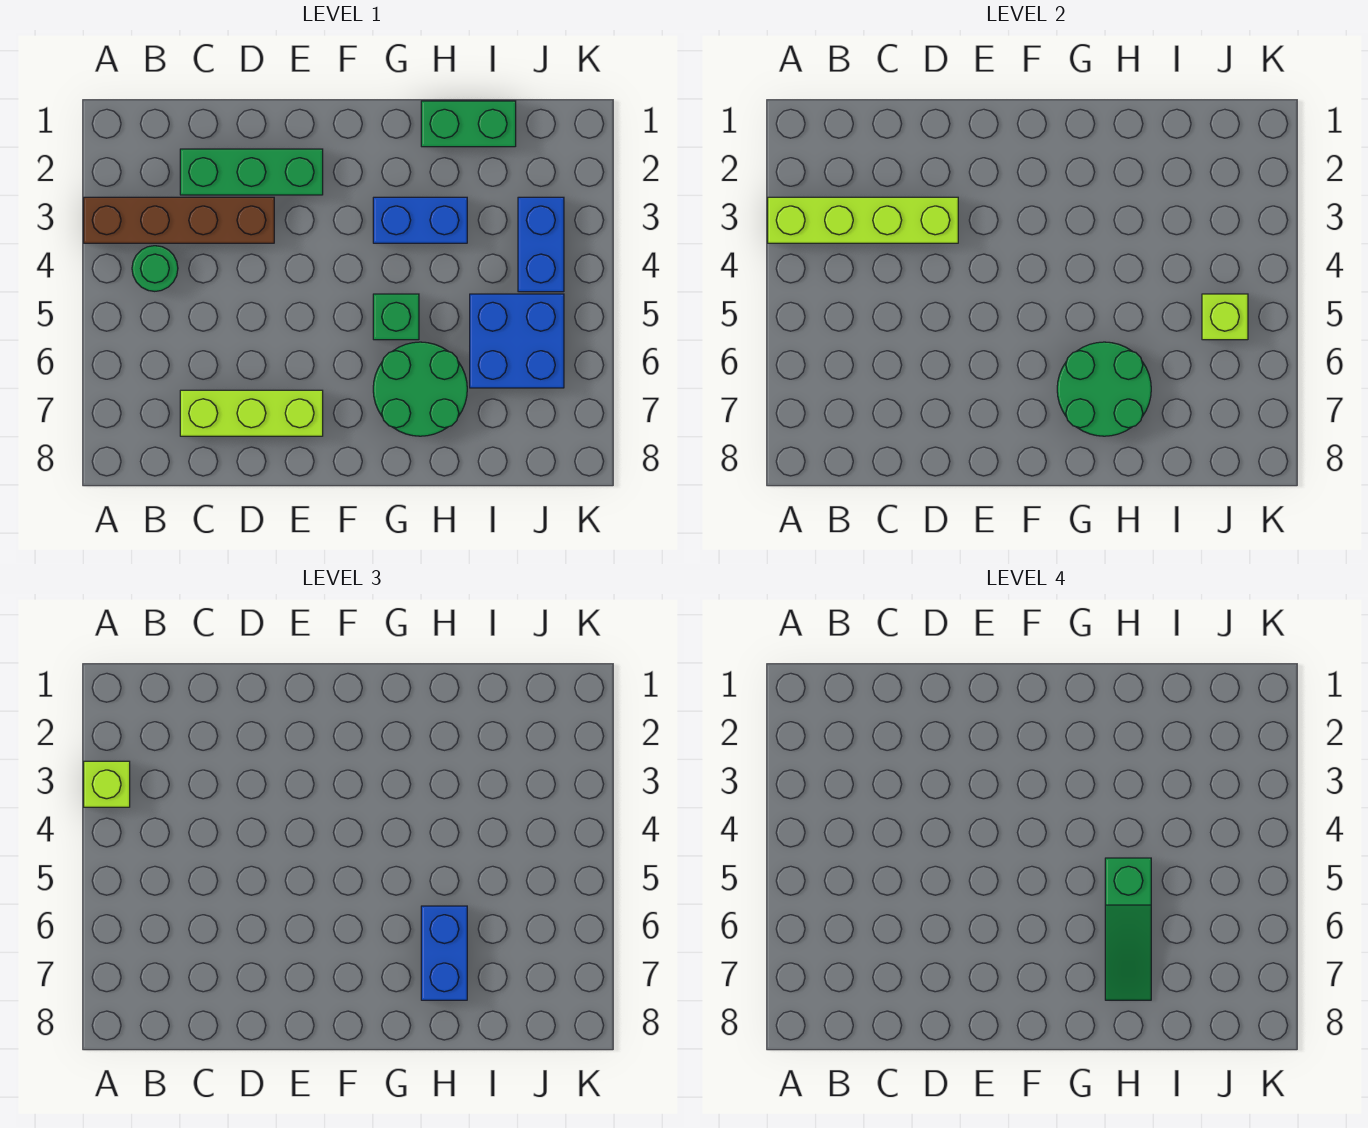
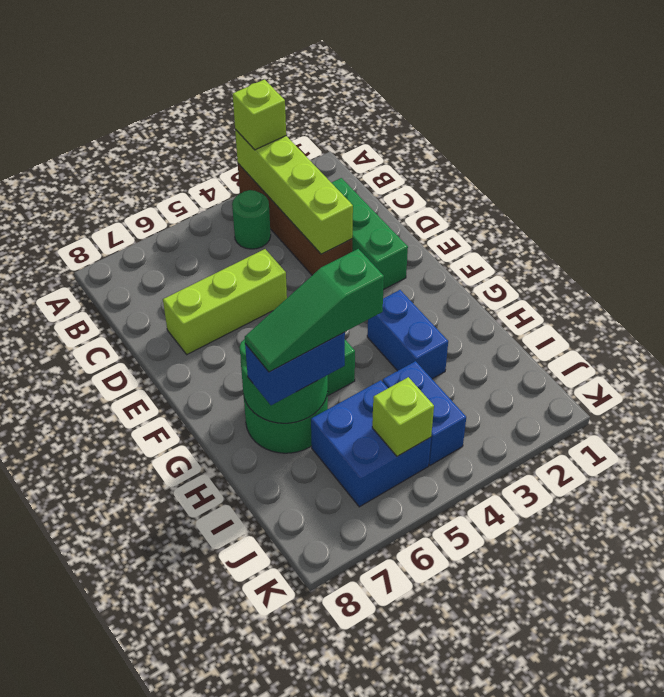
lime 1x3 brick [180,390,323,436] -> lime 1x3 brick turned to [163,249,287,354]
green 1x2 brick [421,101,516,147] -> none
blue 1x2 brick [518,197,564,292] -> blue 1x2 brick turned to [382,361,466,465]

